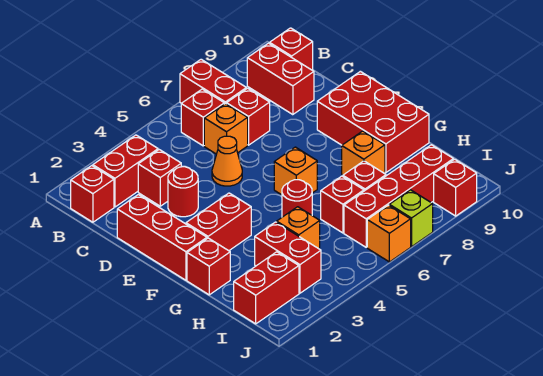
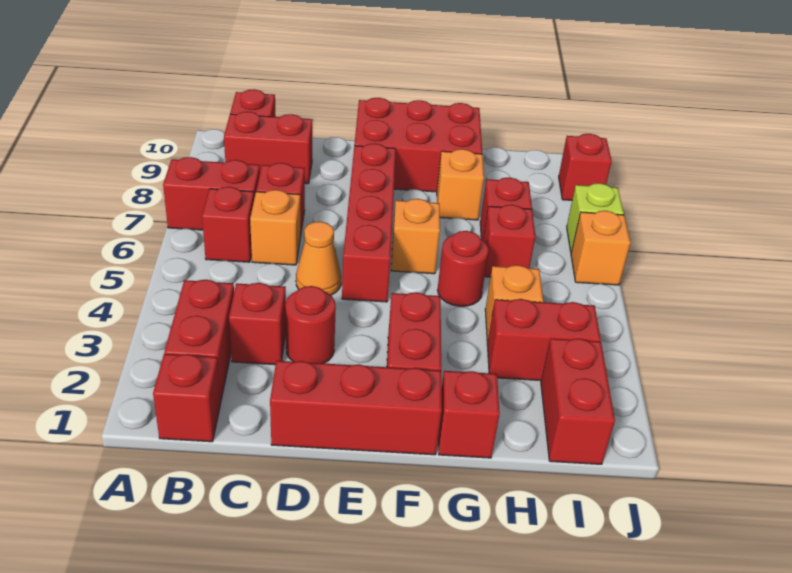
red 1x4 brick [344,145,453,247] -> red 1x4 brick moved to [342,144,396,302]

